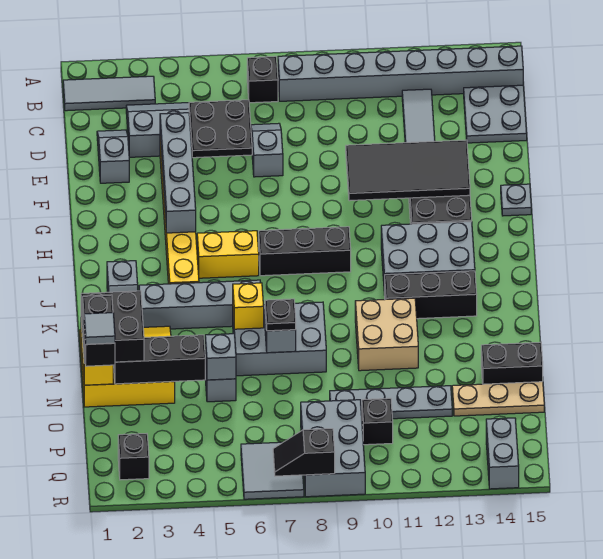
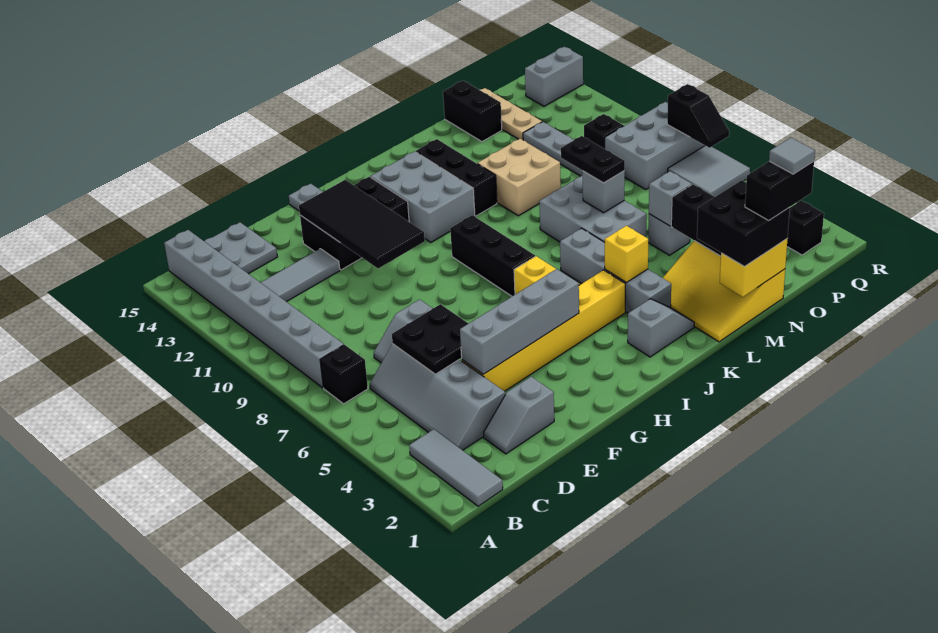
yellow 1x1 brick [233,283,264,329] -> yellow 1x1 brick moved to [605,226,648,282]
black 1x1 plate [265,299,296,331] -> black 1x2 plate [561,136,625,183]

